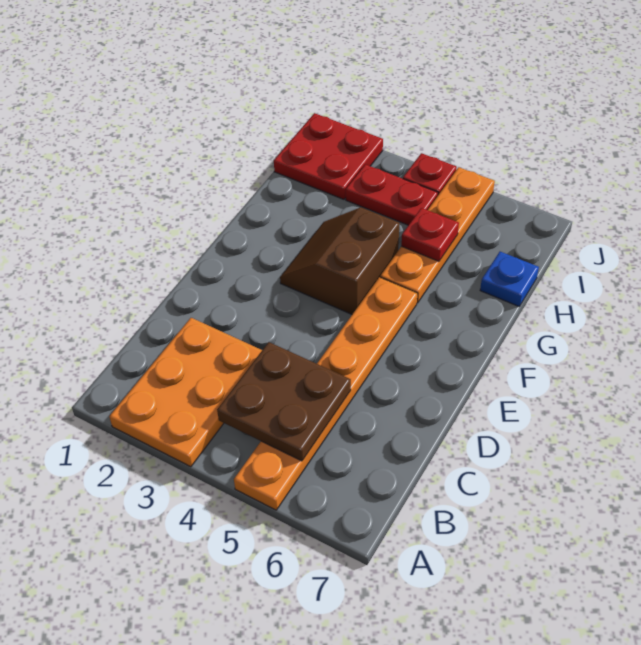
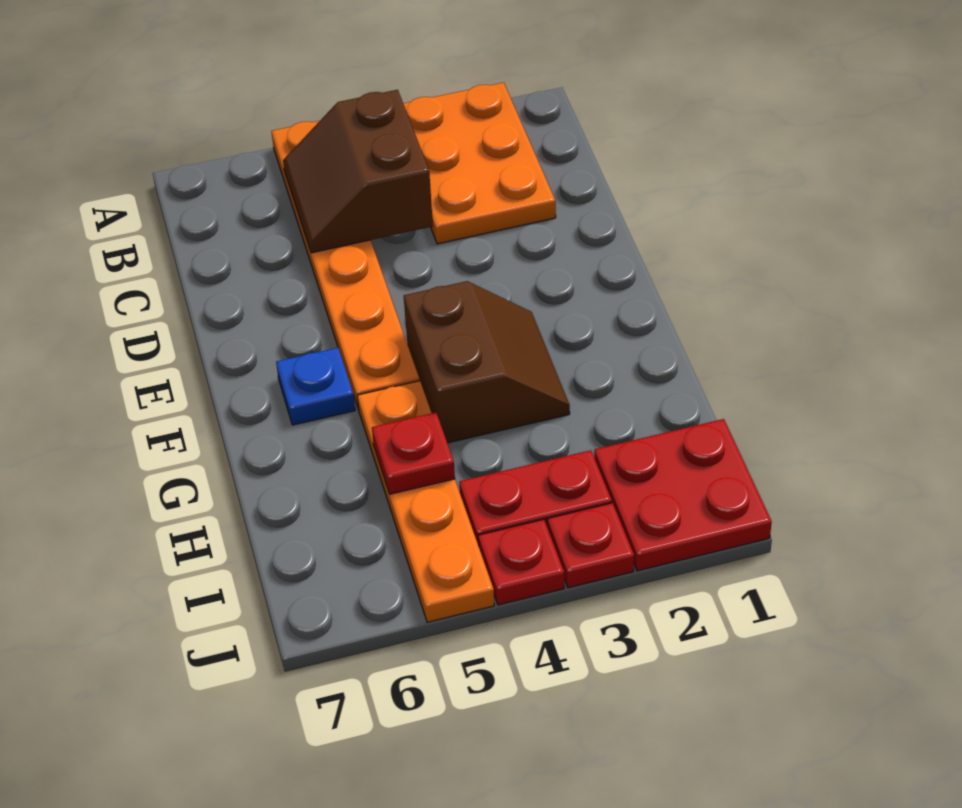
brown 2x2 plate [217,342,351,461] -> brown 2x2 slope [283,90,433,253]
blue 1x1 plate [480,252,539,306] -> blue 1x1 plate moved to [276,348,355,425]
none -> red 1x1 plate [547,503,634,588]

